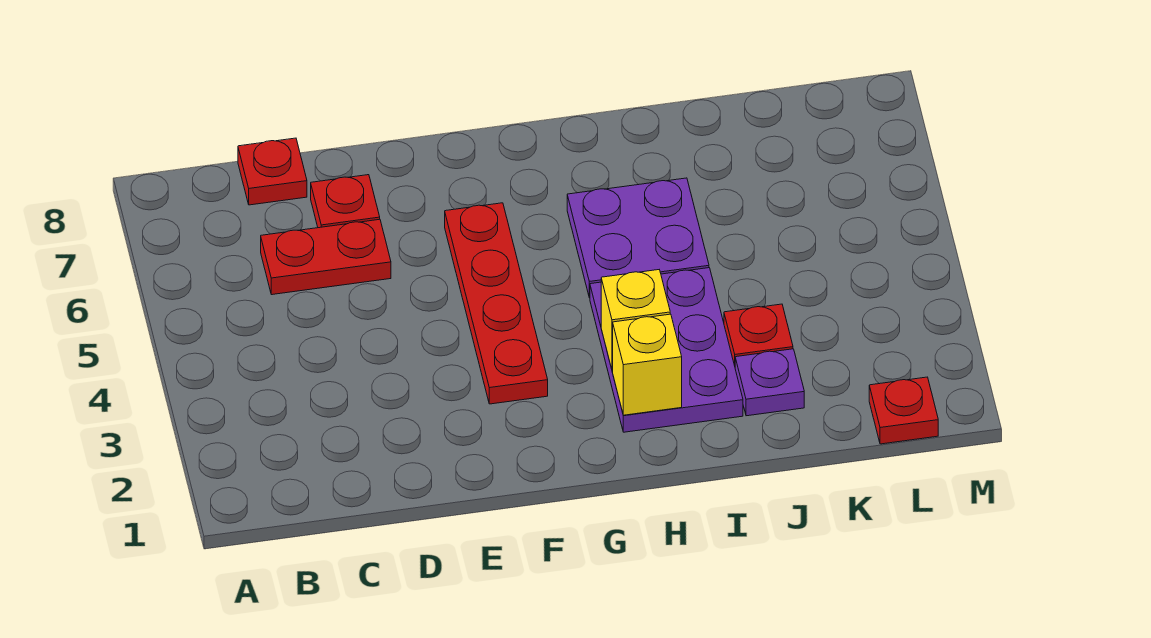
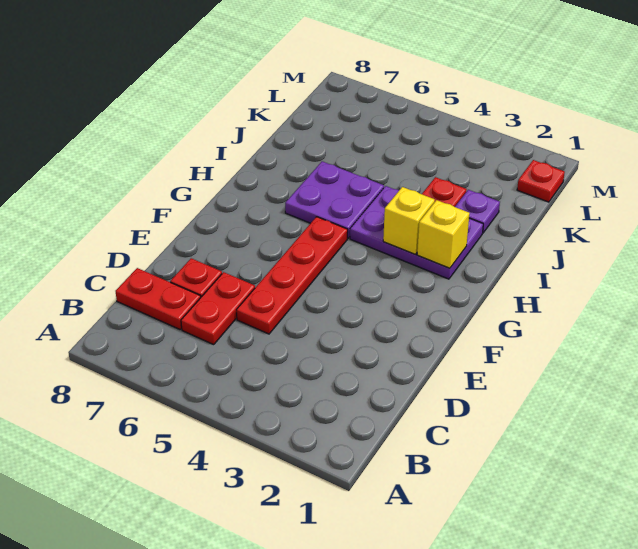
red 1x1 plate [238,138,307,205] -> red 1x2 plate [116,268,201,329]
red 1x4 plate [445,203,548,404] -> red 1x4 plate turned to [237,217,348,334]

